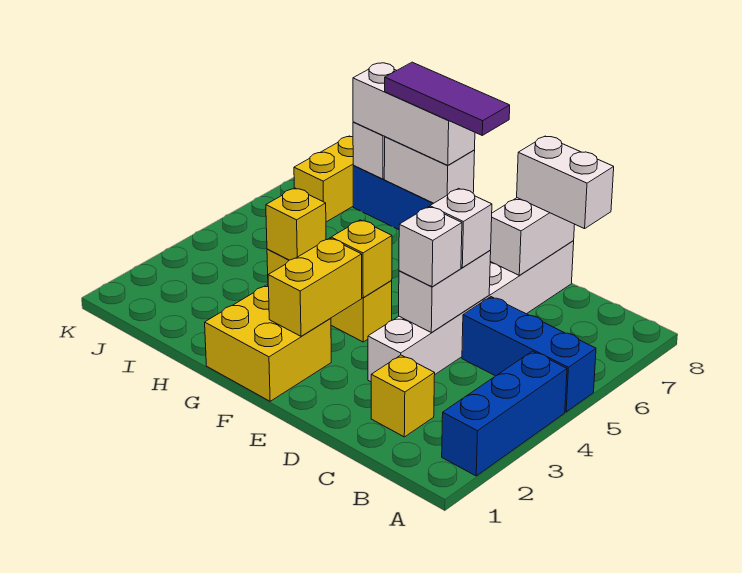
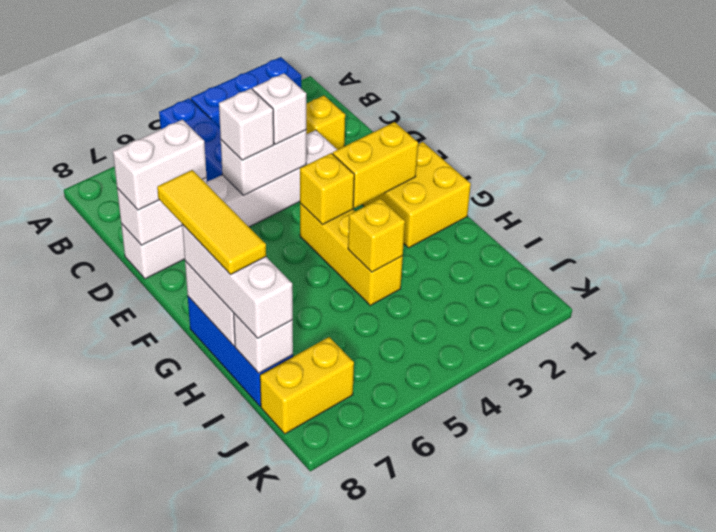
white 1x2 brick [517,136,614,229] -> white 1x2 brick turned to [113,120,206,210]
purple 1x3 tile [385,62,510,135] -> yellow 1x3 tile [157,170,266,275]

